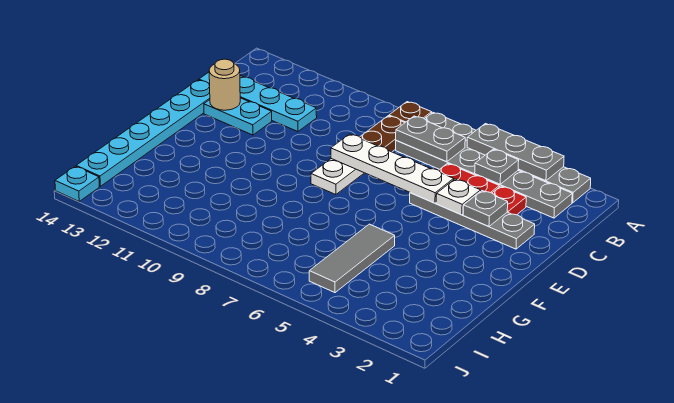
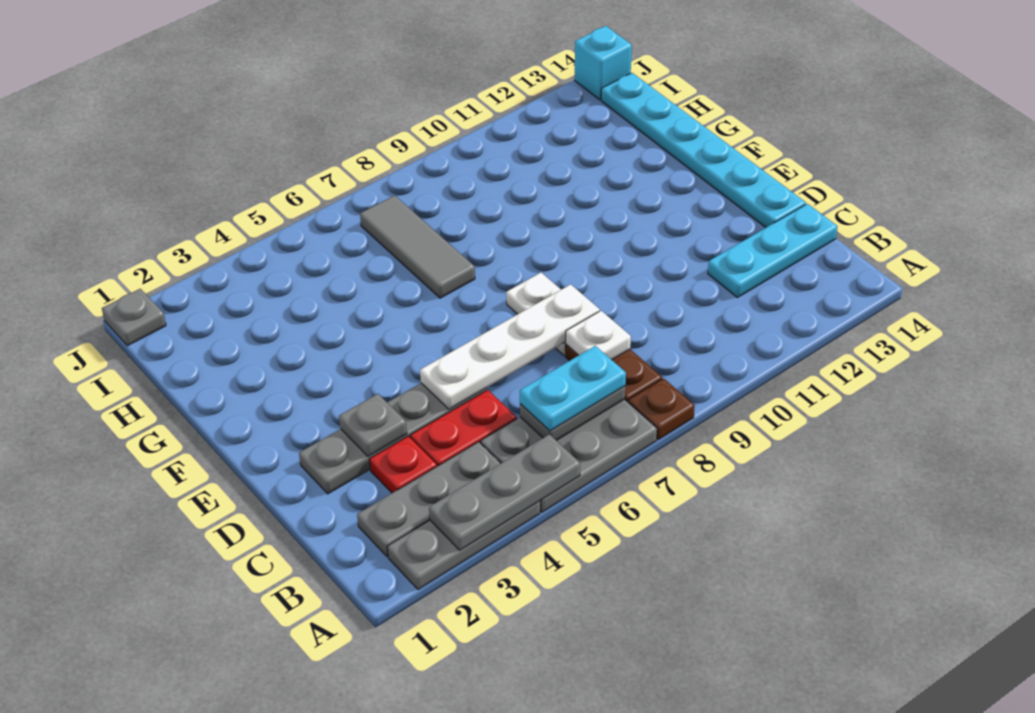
grey 1x1 plate [475,149,519,184] -> grey 1x1 plate moved to [102,289,166,346]
cyan 1x4 plate [199,72,317,132] -> cyan 1x3 plate [708,204,838,298]
white 1x1 plate [436,179,481,215] -> white 1x1 plate moved to [566,311,631,360]
cyan 1x2 plate [204,98,272,135] -> cyan 1x2 plate moved to [520,346,626,431]
tan 1x1 round brick [209,59,240,110] -> none
grey 1x3 tile [309,224,395,293] -> grey 1x3 tile moved to [360,195,475,298]
cyan 1x1 plate [55,166,99,201] -> cyan 1x1 brick [575,26,632,100]

